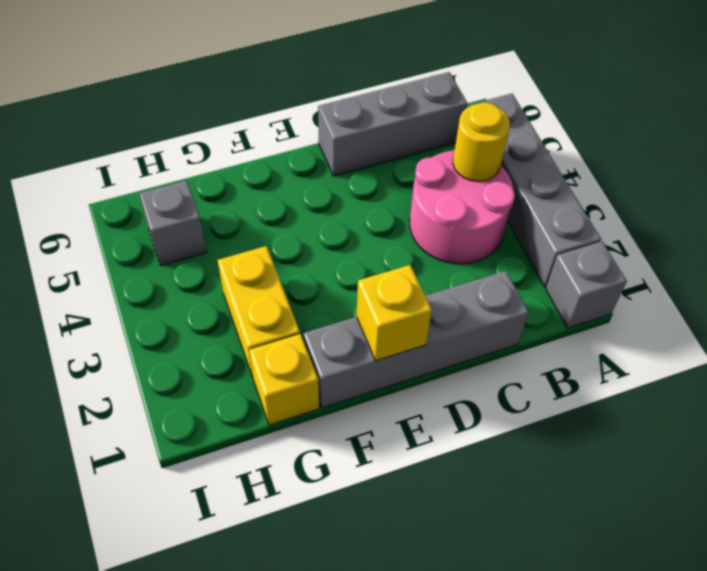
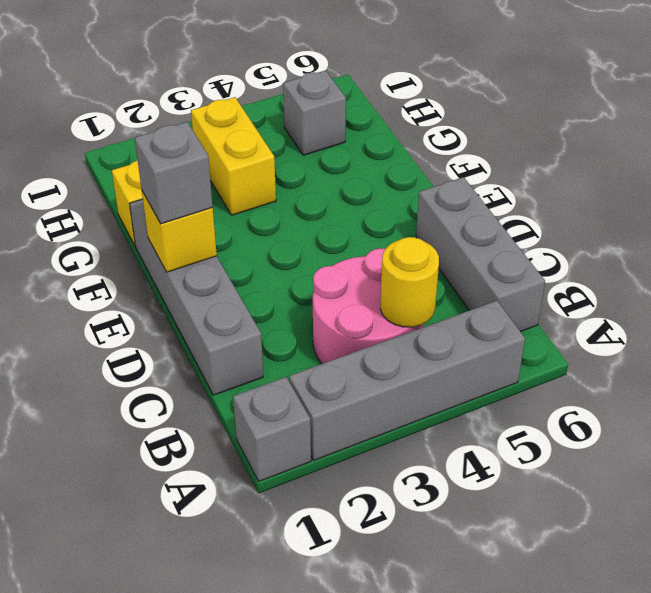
none -> grey 1x1 brick [135,122,213,224]
yellow 1x2 brick [218,246,300,377] -> yellow 1x2 brick turned to [191,97,276,215]

